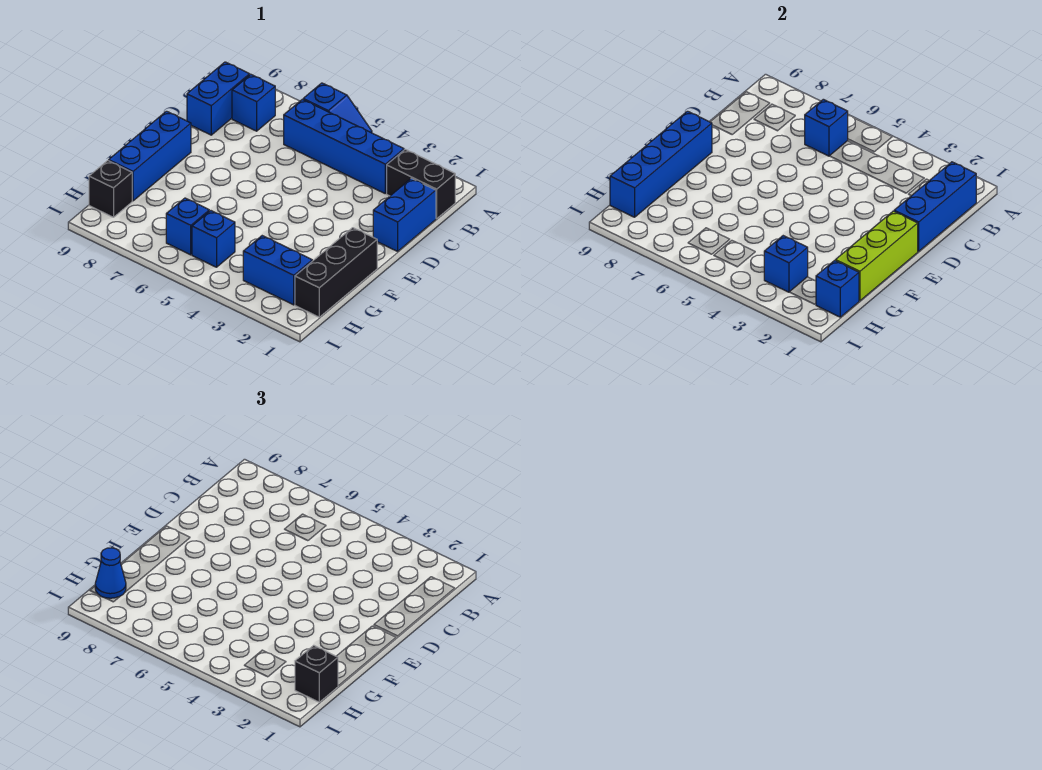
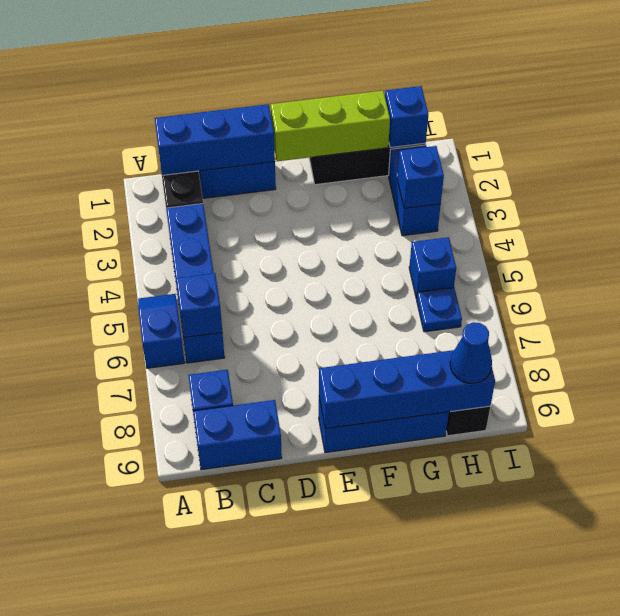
black 1x1 brick [295,645,338,702] -> none
blue 1x1 brick [166,198,209,255] -> blue 1x1 plate [417,287,462,332]

